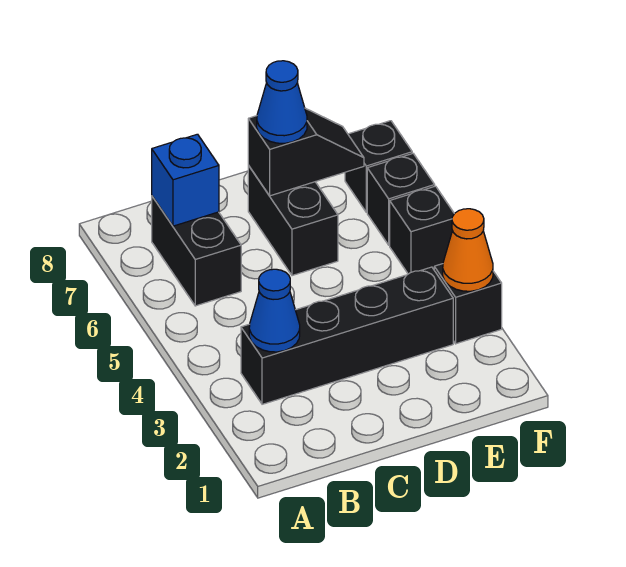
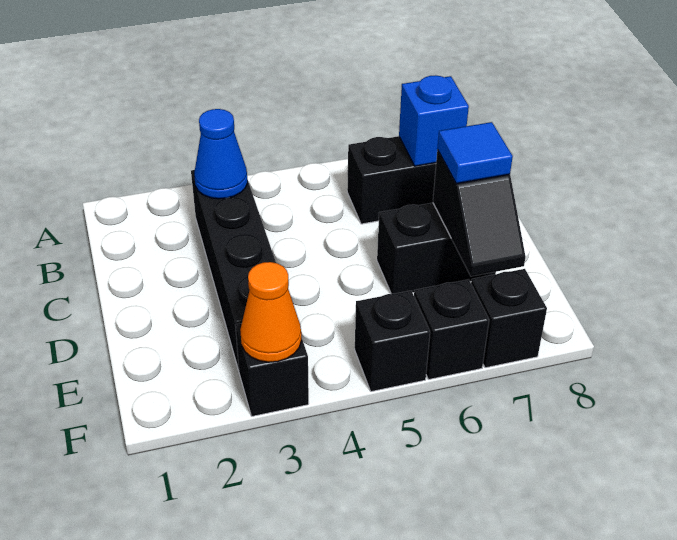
blue 1x1 cone [257,61,307,143] -> blue 1x1 tile [437,122,513,184]

